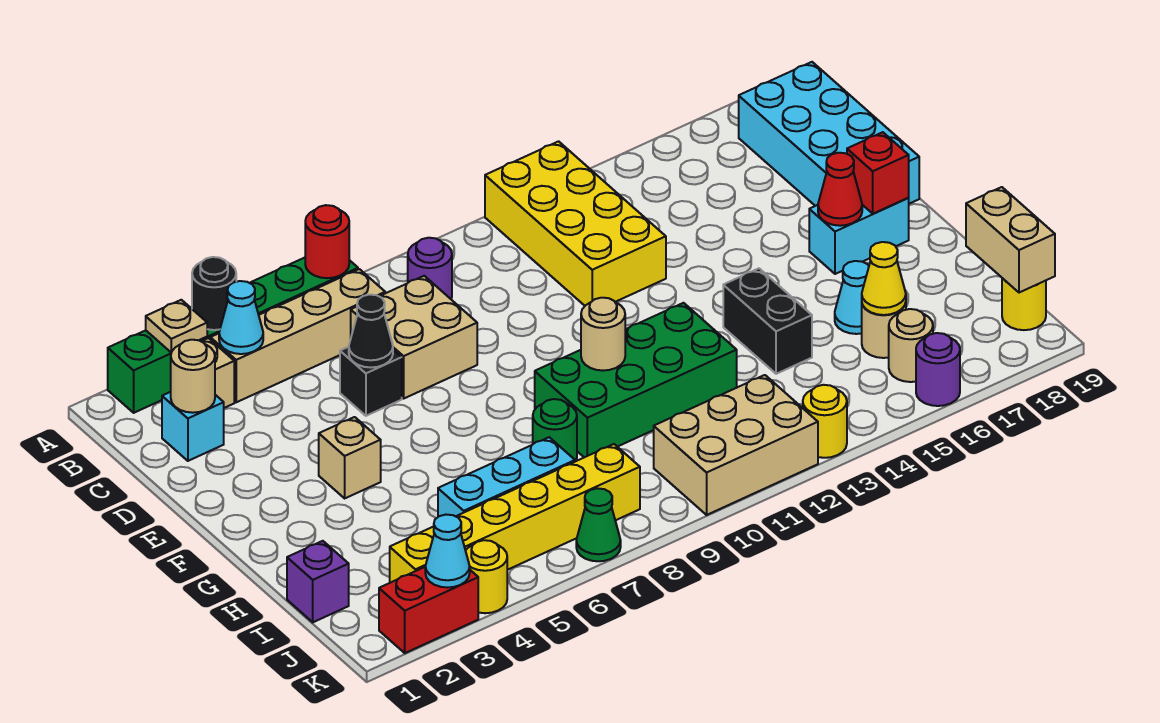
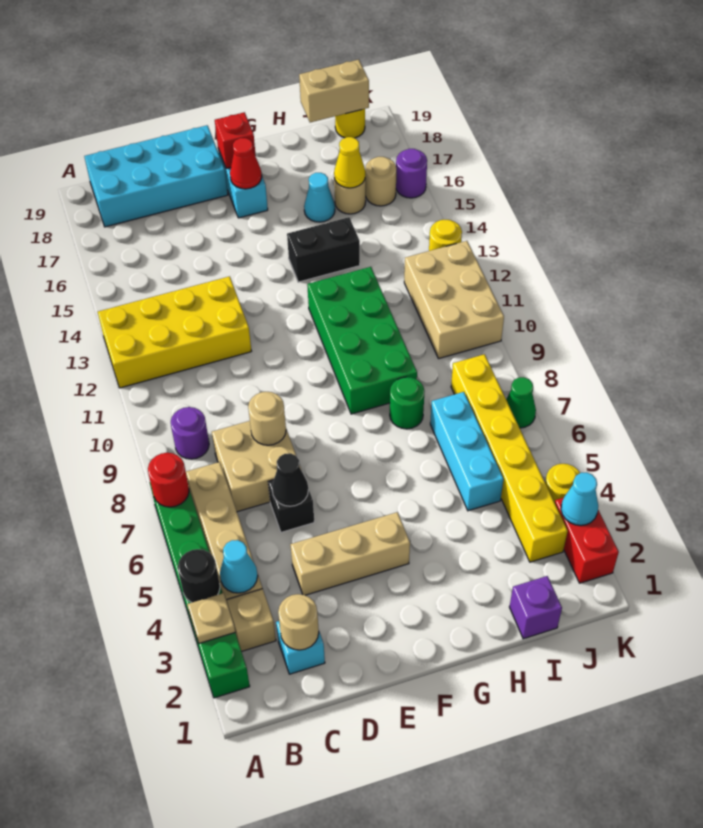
tan 1x1 brick [319,417,381,498] -> tan 1x3 brick [290,512,410,595]
tan 1x1 round brick [581,298,625,371] -> tan 1x1 round brick moved to [248,392,286,445]

